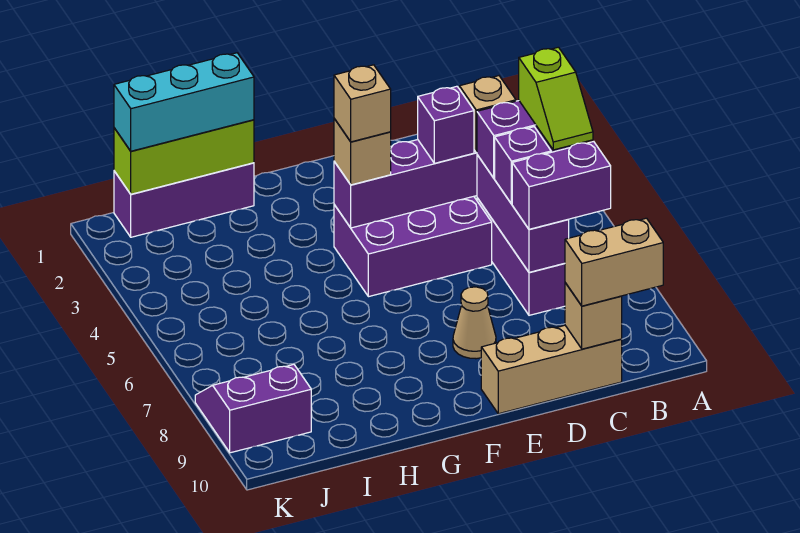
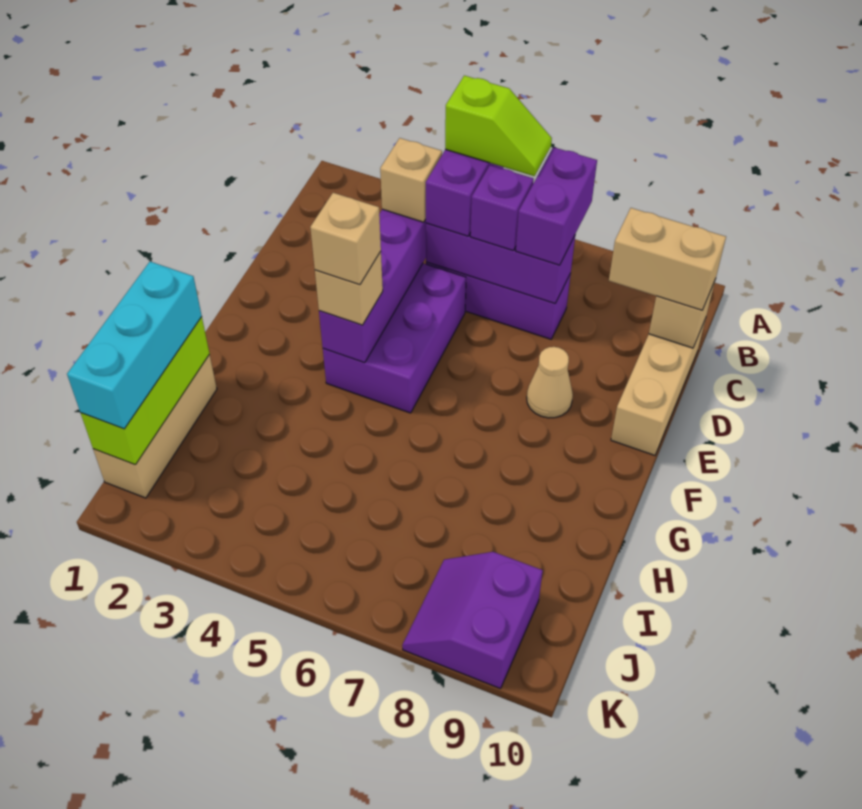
tan 1x2 brick [565,218,663,306] -> tan 1x2 brick turned to [609,208,726,310]
purple 1x1 brick [418,86,474,163] -> none
purple 1x3 brick [114,163,254,237] -> tan 1x3 brick [93,355,217,498]

